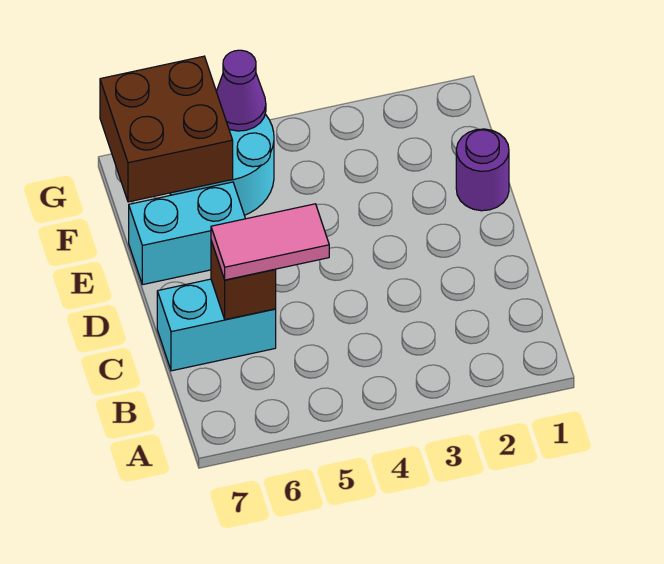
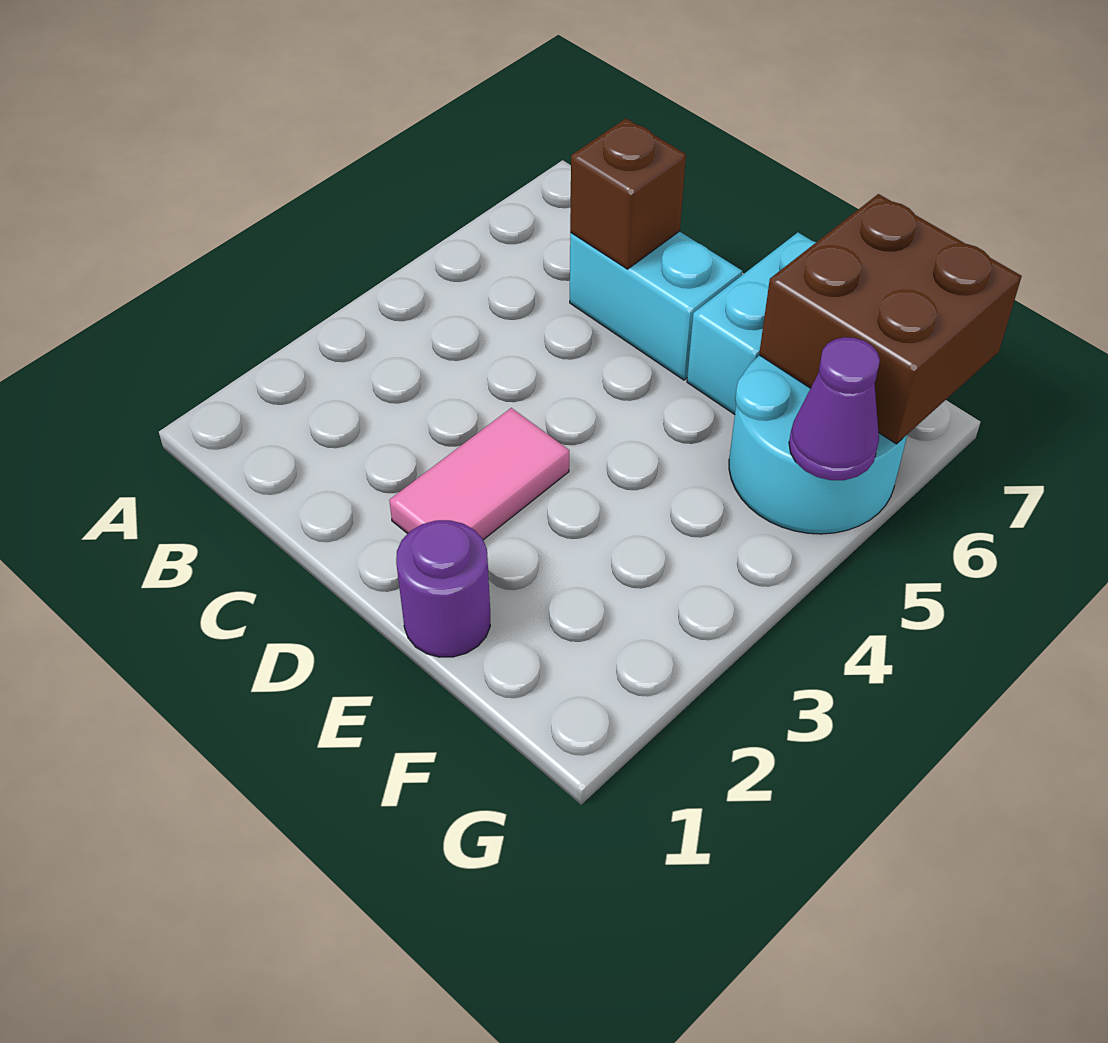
pink 1x2 tile [211,204,329,280] -> pink 1x2 tile moved to [389,408,569,540]
cyan 1x2 brick [157,279,276,371] -> cyan 1x2 brick turned to [570,231,742,380]

